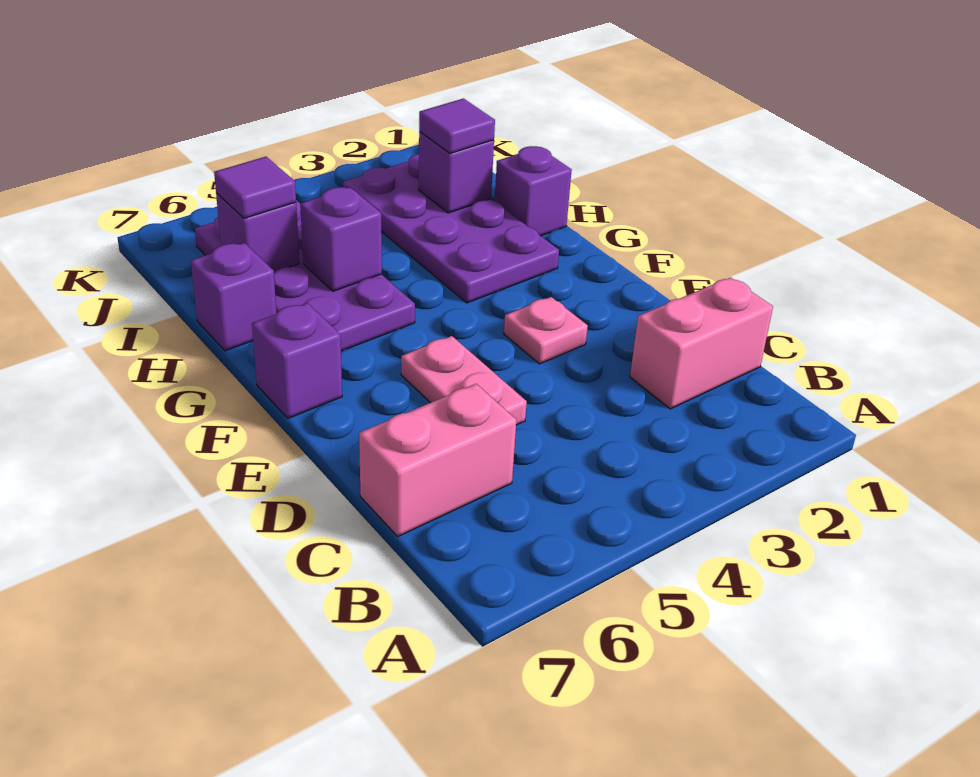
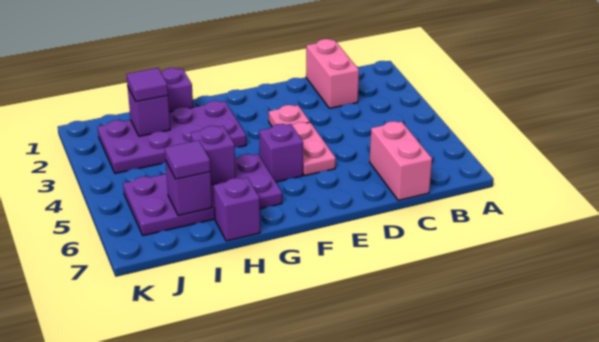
pink 1x2 plate [401,336,527,425] -> pink 1x2 plate turned to [292,122,336,176]
purple 1x1 brick [252,303,342,418] -> purple 1x1 brick moved to [259,124,303,182]

